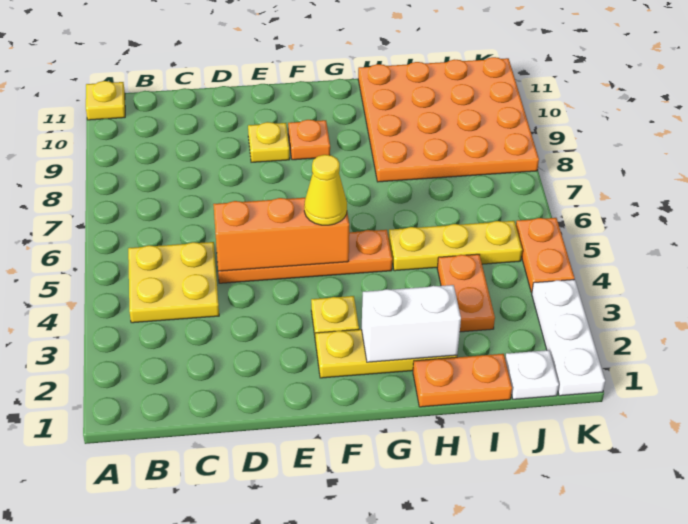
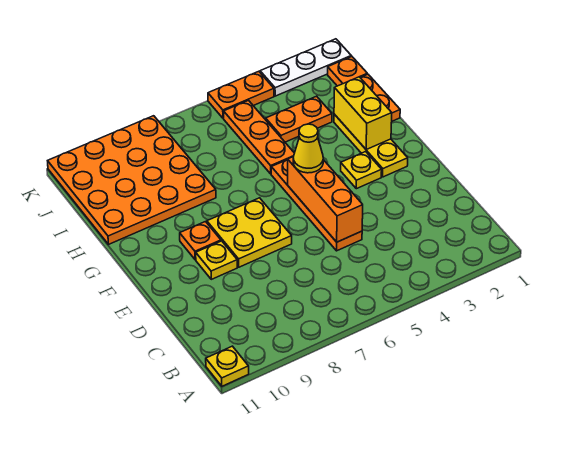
yellow 2x2 plate [128,242,219,323] -> yellow 2x2 plate moved to [207,198,292,267]
white 1x2 brick [362,285,461,362] -> yellow 1x2 brick [334,77,392,150]
yellow 1x3 plate [389,221,522,271] -> orange 1x3 plate [224,100,294,174]
white 1x1 plate [505,350,559,399] -> orange 1x1 plate [328,56,367,86]

